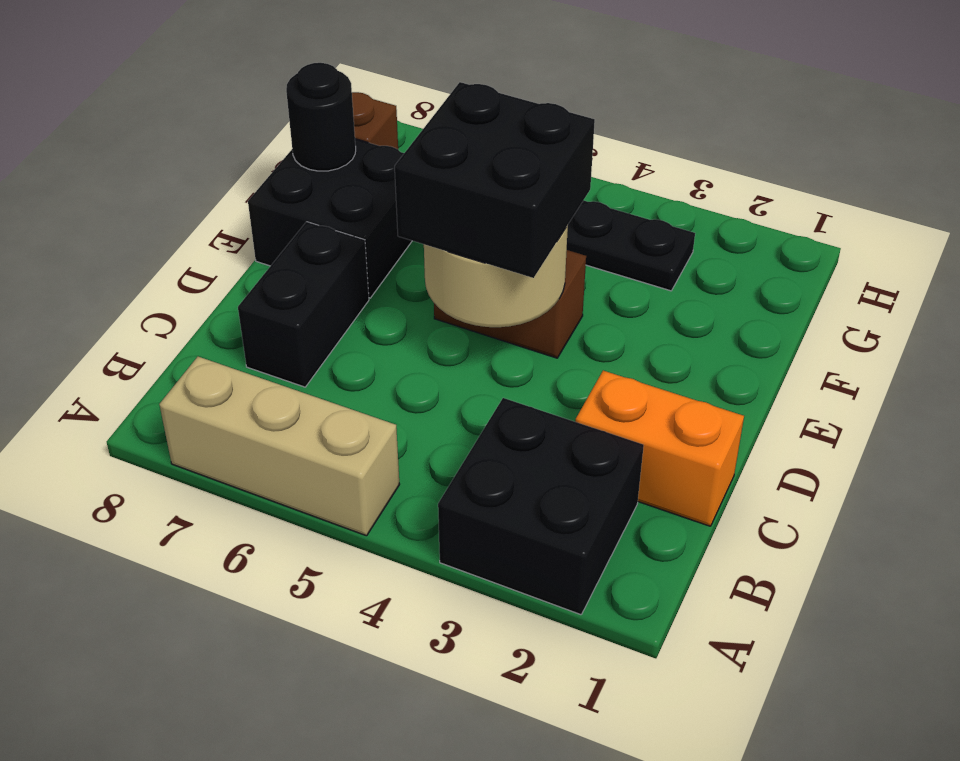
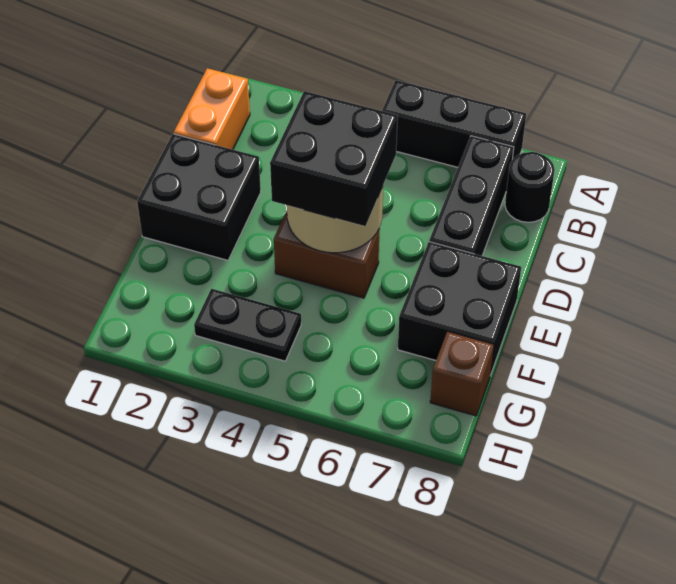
black 2x2 brick [438,398,644,615] -> black 2x2 brick moved to [137,134,261,260]
tan 1x3 brick [159,357,400,536] -> black 1x3 brick [382,80,526,167]
orange 1x2 brick [575,371,744,526] -> orange 1x2 brick turned to [174,68,250,150]
black 1x2 brick [238,222,369,387] -> black 1x3 brick [429,136,514,256]
black 1x1 round brick [286,63,356,171] -> black 1x1 round brick moved to [505,152,555,222]

